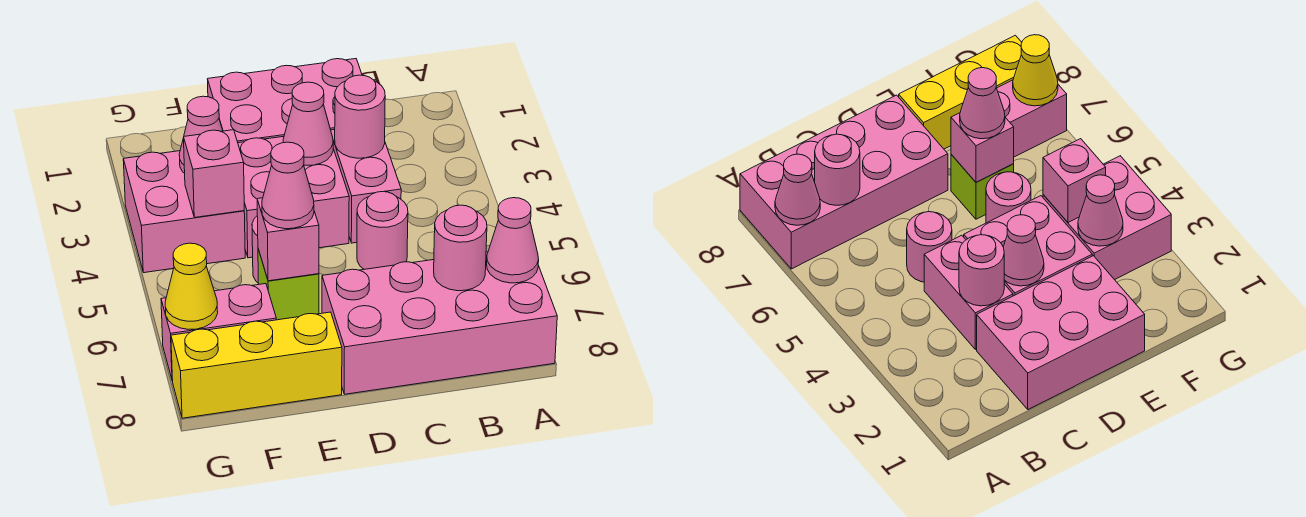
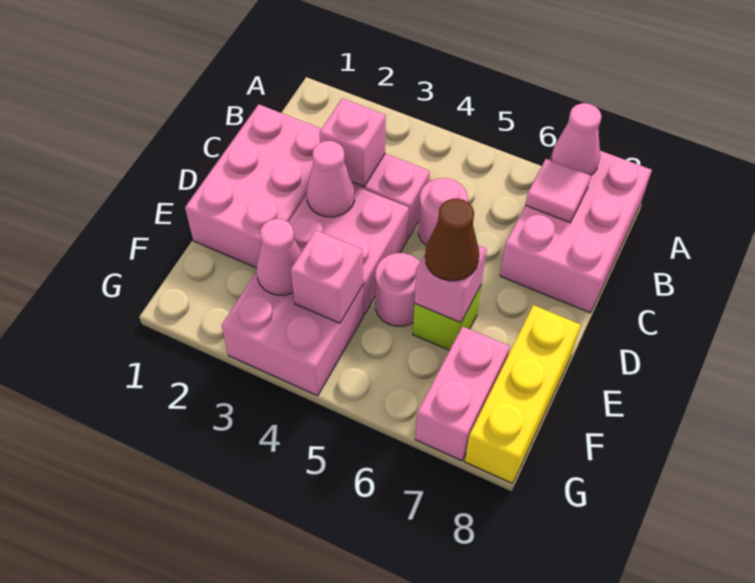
pink 2x4 brick [322,252,557,394] -> pink 2x3 brick [500,151,652,313]
pink 1x1 round brick [434,205,487,291] -> pink 1x1 tile [525,159,591,223]
pink 1x1 round brick [335,75,385,158] -> pink 1x1 brick [319,98,386,187]
pink 1x1 cone [262,142,314,229] -> brown 1x1 cone [425,199,479,281]
yellow 1x1 cone [165,243,218,329] -> none

